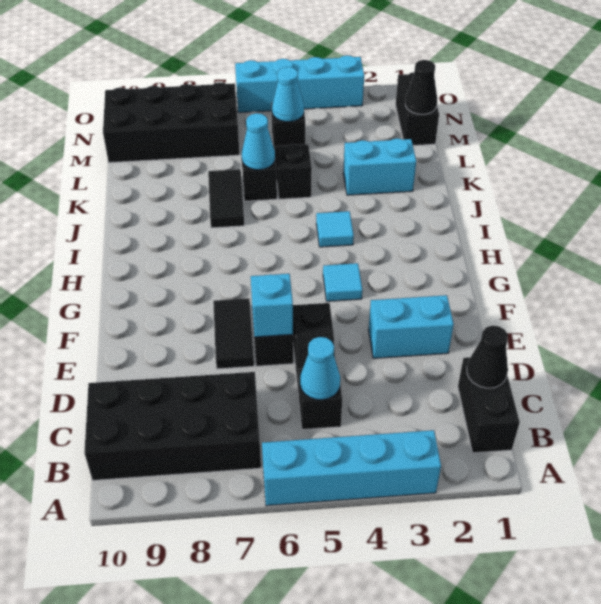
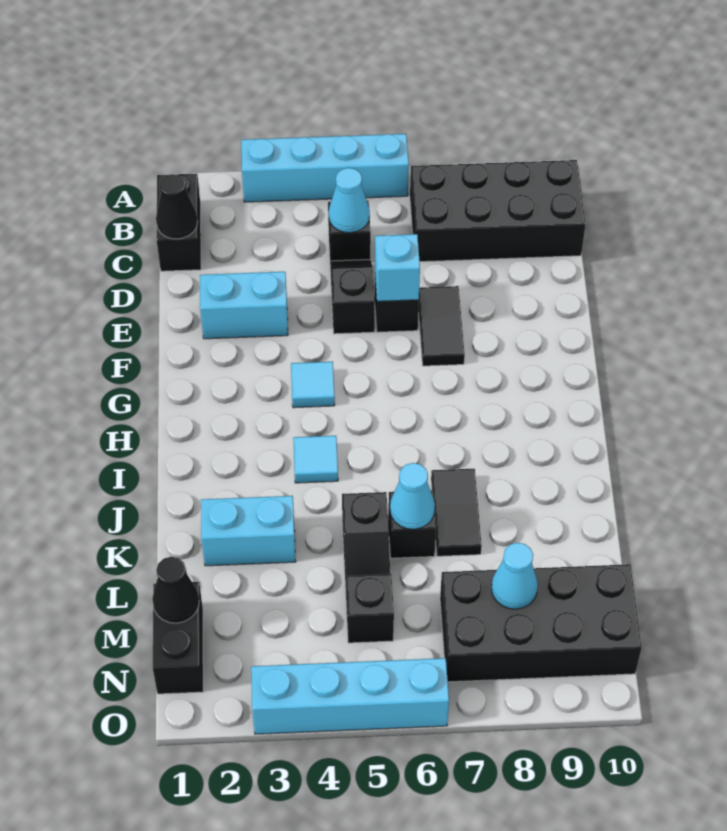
cyan 1x1 cone [272,67,304,122] -> cyan 1x1 cone moved to [491,543,538,609]

